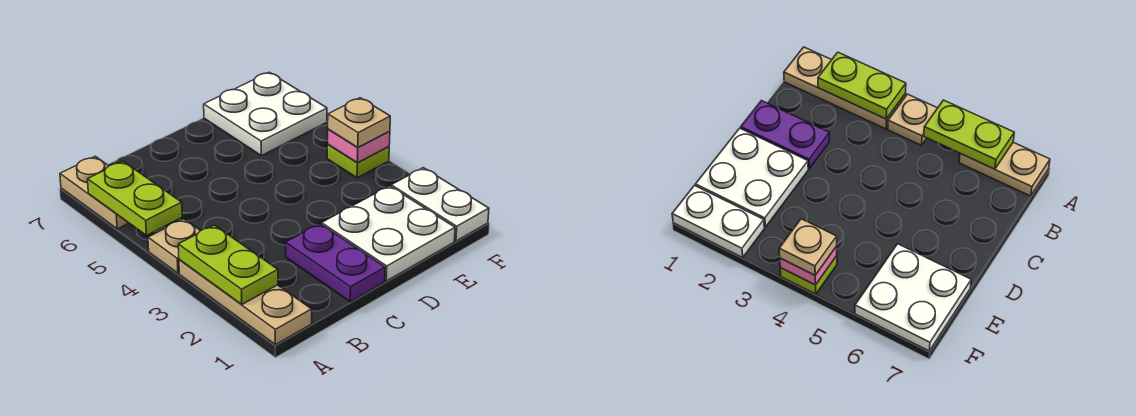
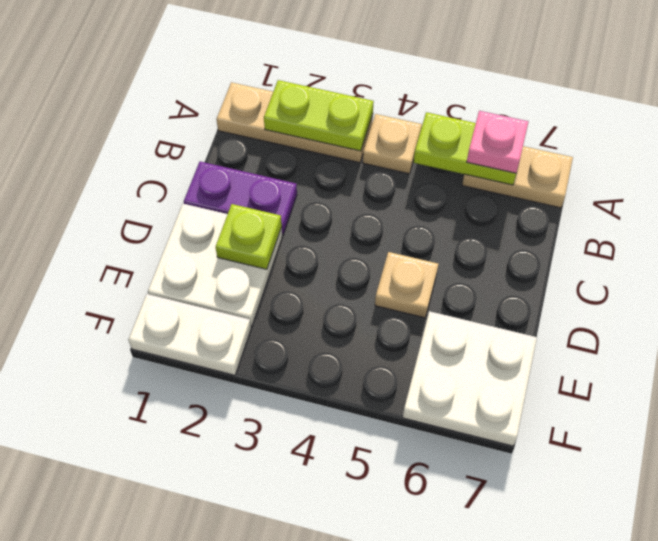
lime 1x1 plate [327,145,389,178] -> lime 1x1 plate moved to [215,204,282,269]
pink 1x1 plate [327,129,390,163] -> pink 1x1 plate moved to [467,111,529,173]
tan 1x1 plate [328,98,390,148] -> tan 1x1 plate moved to [375,252,438,318]

